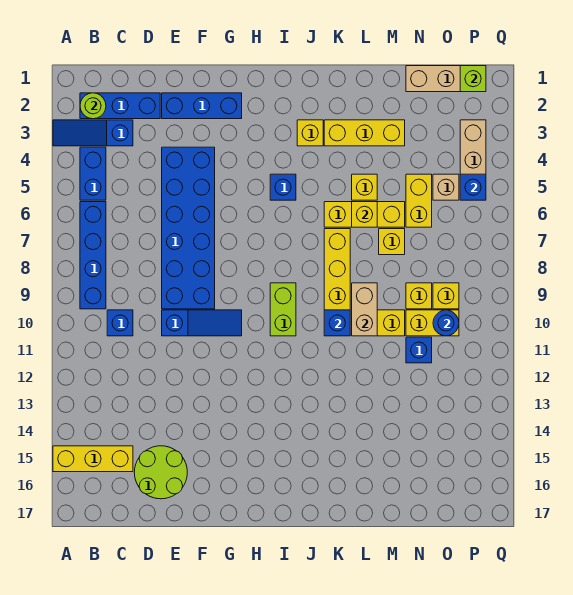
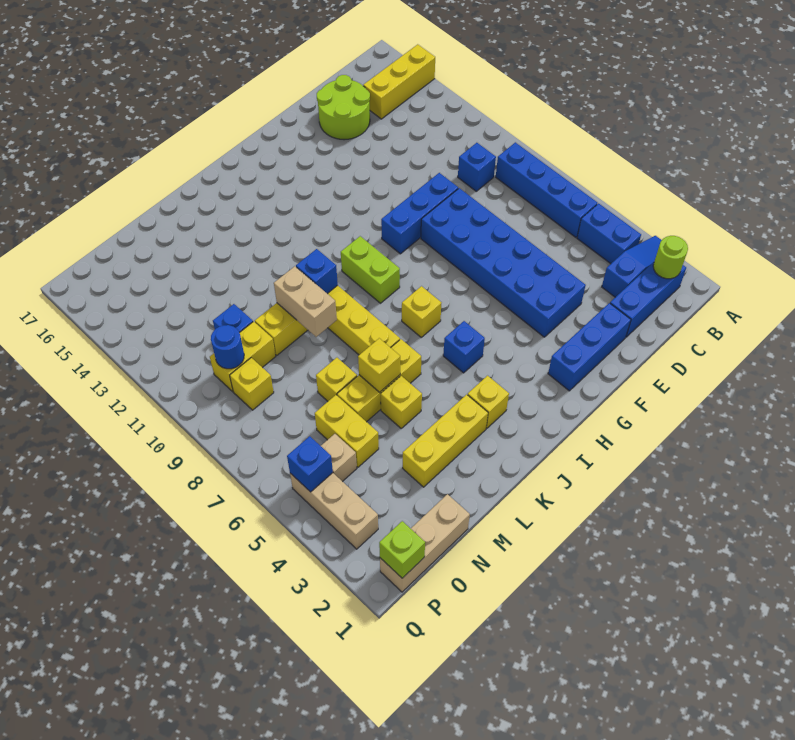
blue 1x3 slope [162,310,242,336] -> blue 1x3 brick [381,173,458,254]
yellow 1x1 brick [406,283,432,309] -> yellow 1x1 brick moved to [402,286,441,337]

